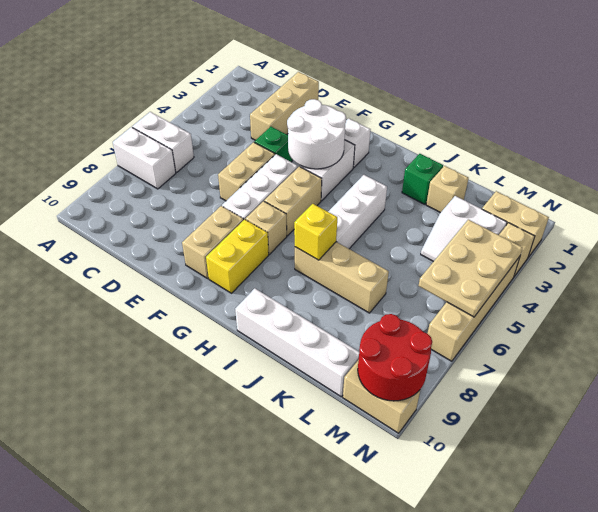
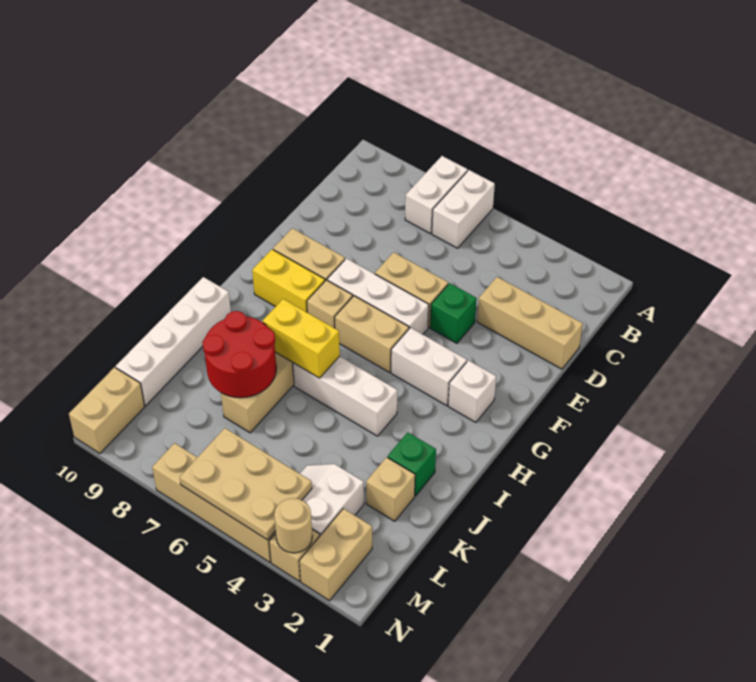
white 2x2 round brick [287,99,346,169] -> none
yellow 1x1 brick [294,204,337,260] -> yellow 1x2 brick [263,299,340,378]
red 2x2 round brick [358,314,432,401] -> red 2x2 round brick moved to [202,311,276,398]
none -> tan 1x1 round brick [274,498,312,553]

